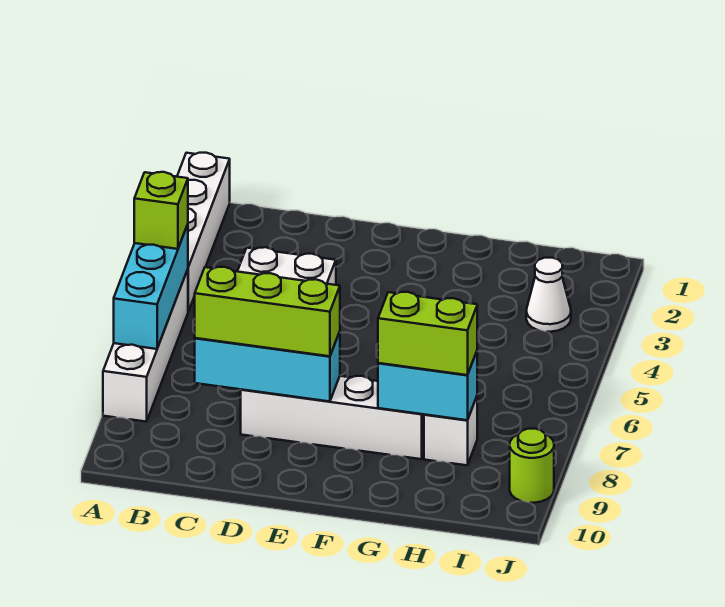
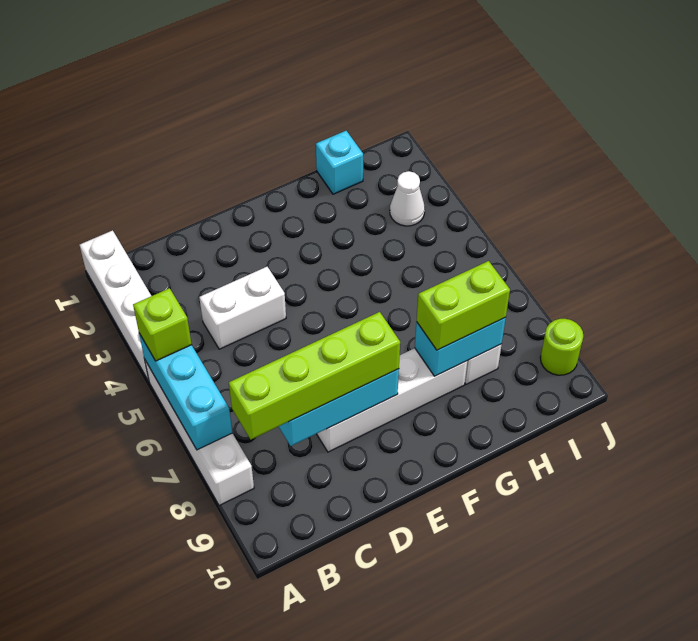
lime 1x3 brick [195,267,340,356] -> lime 1x4 brick [229,312,400,439]
none -> cyan 1x1 brick [316,131,363,194]

